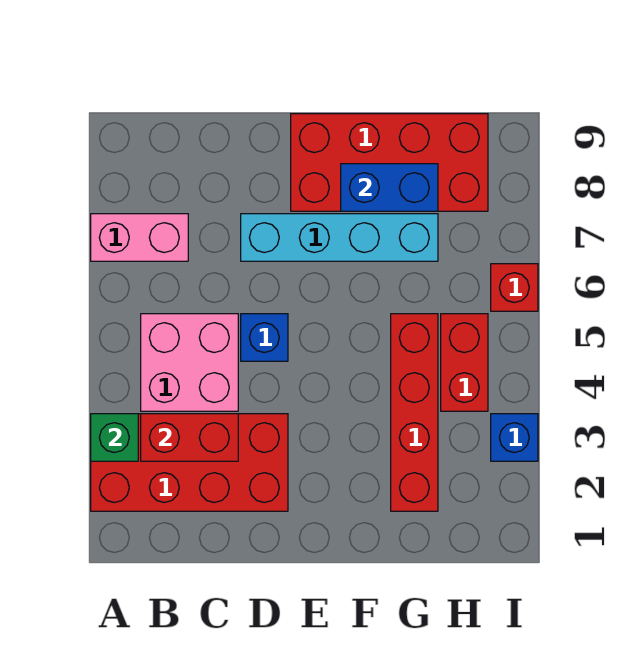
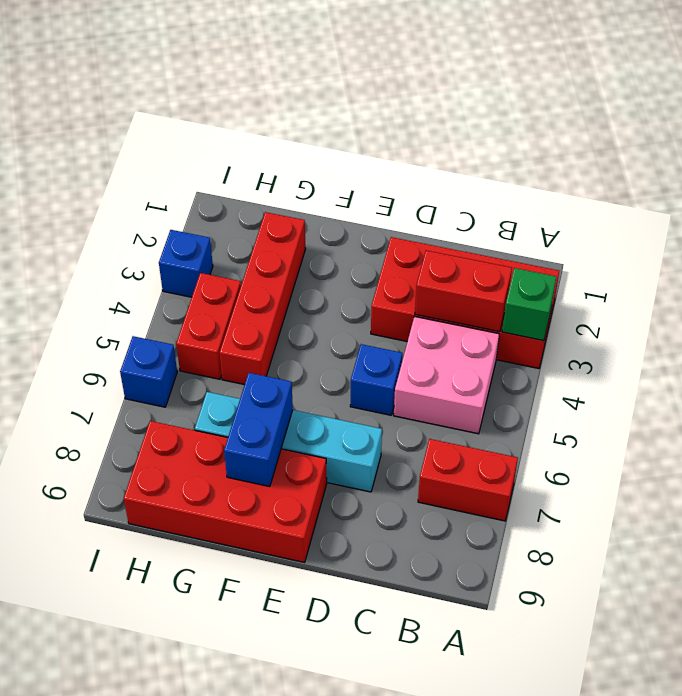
pink 1x2 brick [91,214,188,261] -> red 1x2 brick [418,439,518,521]
blue 1x2 brick [341,164,438,211] -> blue 1x2 brick turned to [224,373,293,487]
red 1x1 brick [491,264,538,311] -> blue 1x1 brick [120,336,177,407]

